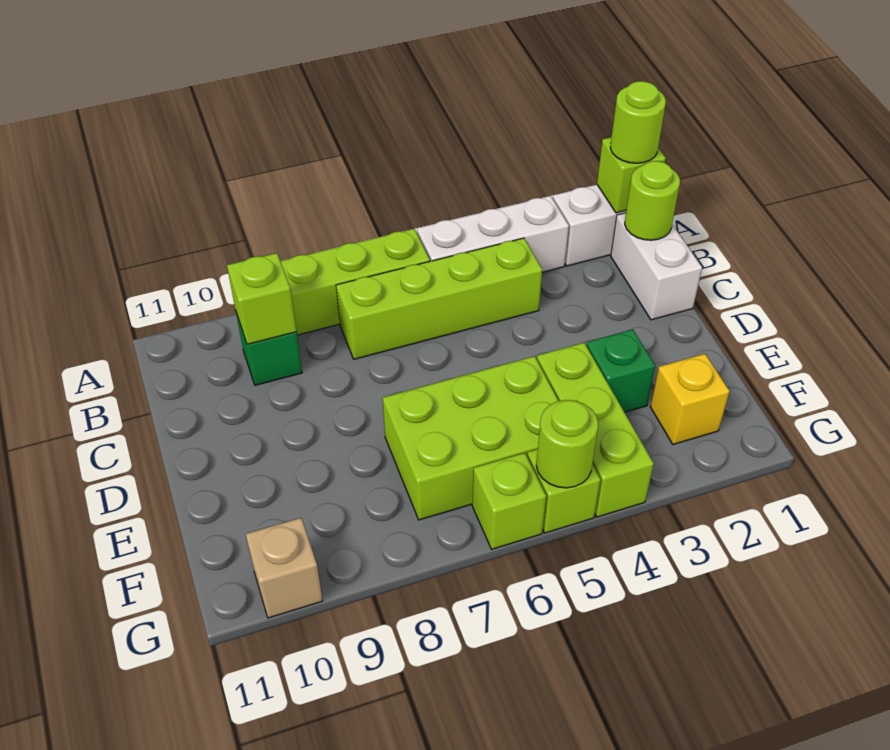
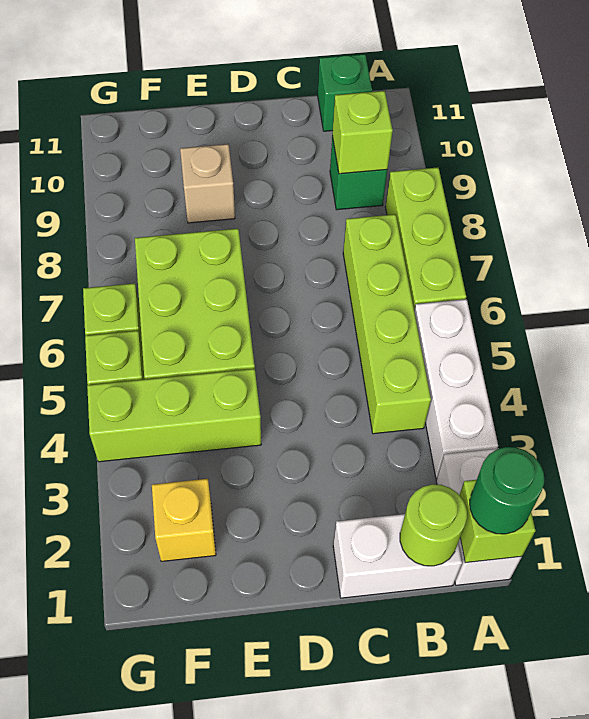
lime 1x1 round brick [610,81,666,163] -> green 1x1 round brick [470,447,544,534]
green 1x1 brick [586,329,655,412] -> green 1x1 brick moved to [318,54,372,131]
lime 1x1 round brick [536,400,598,488] -> none
tan 1x1 brick [246,518,323,618] -> tan 1x1 brick moved to [180,144,235,223]

